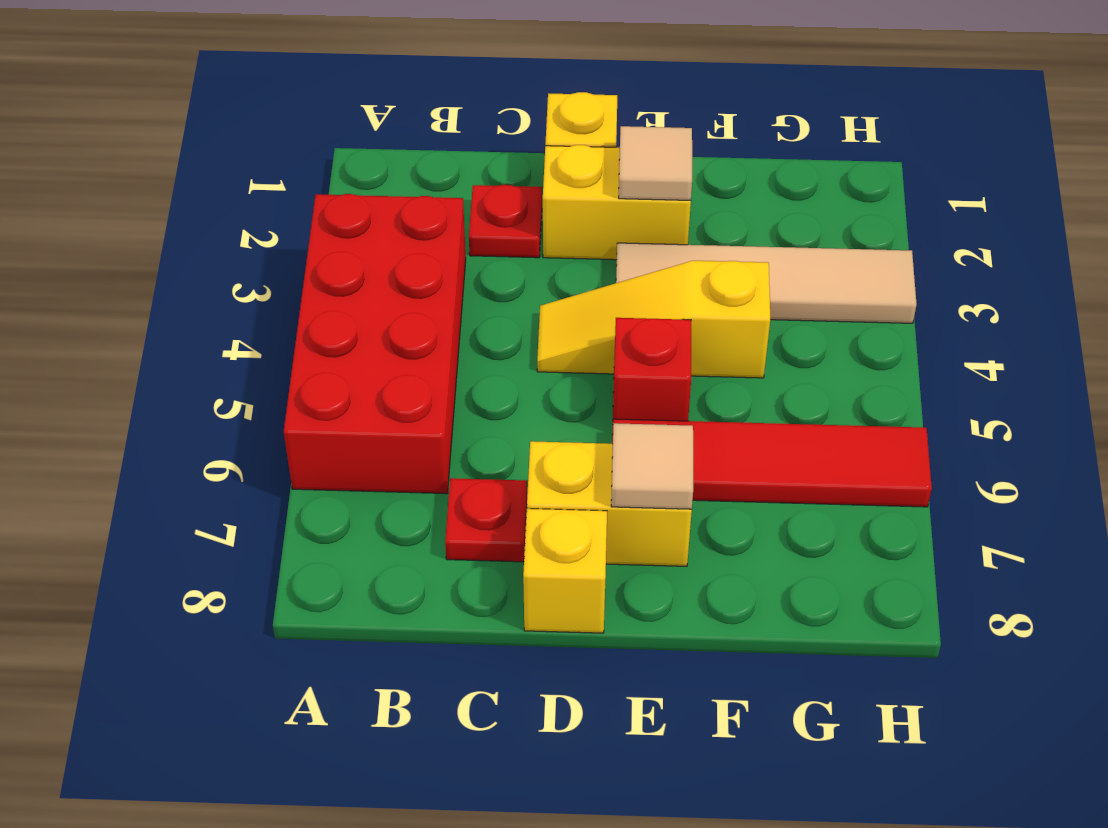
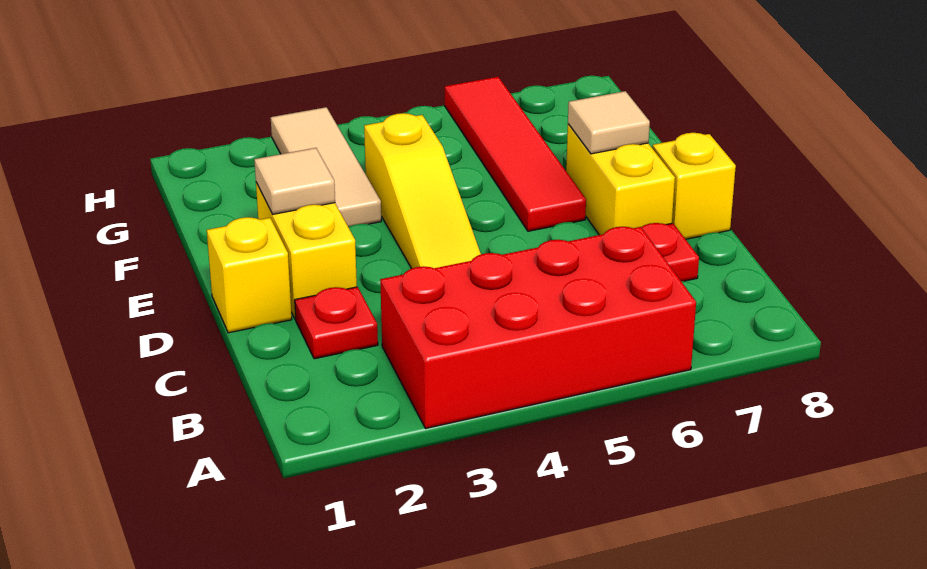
tan 1x4 tile [616,243,917,323] -> tan 1x3 tile [271,107,381,227]
red 1x1 brick [613,318,691,421] -> none

